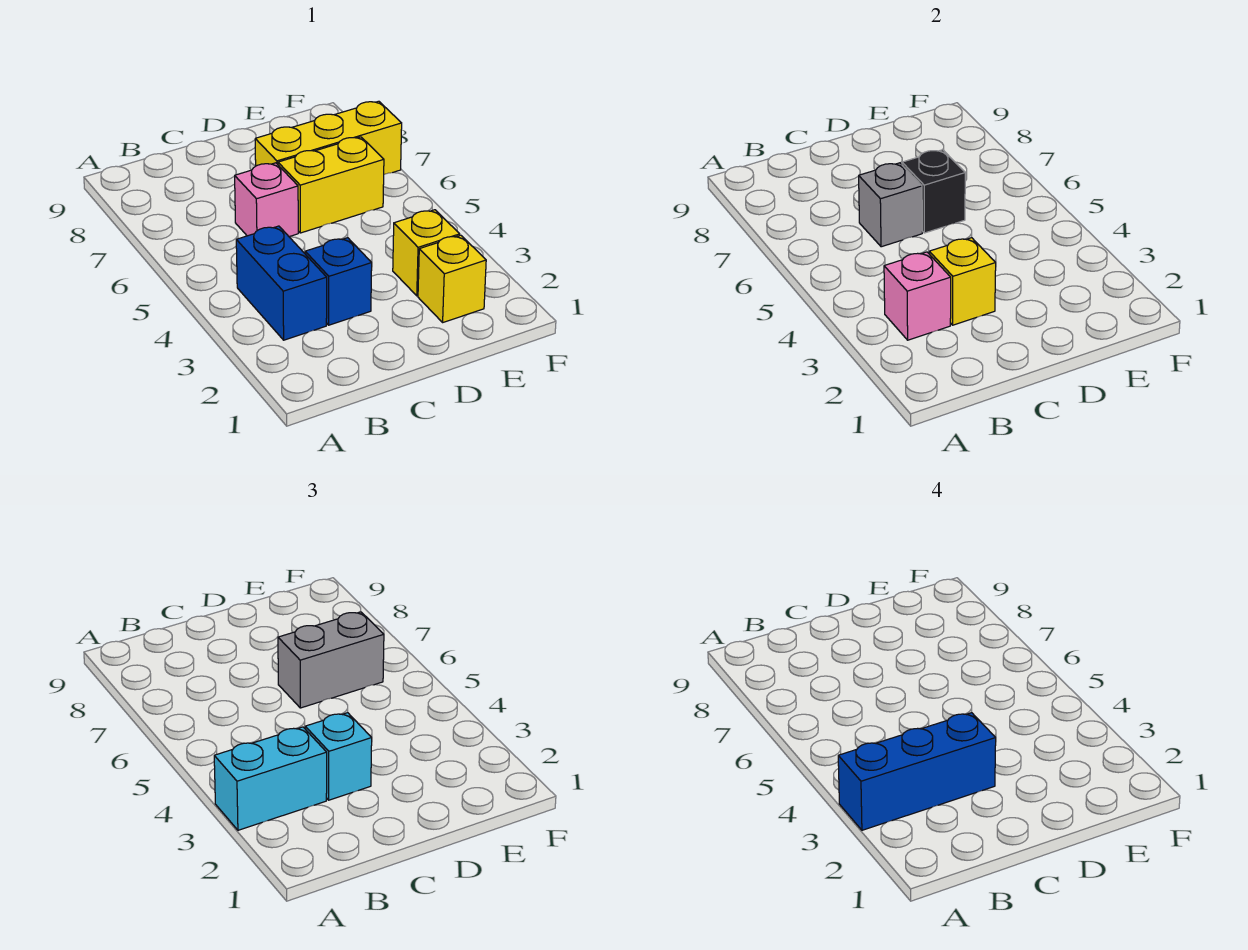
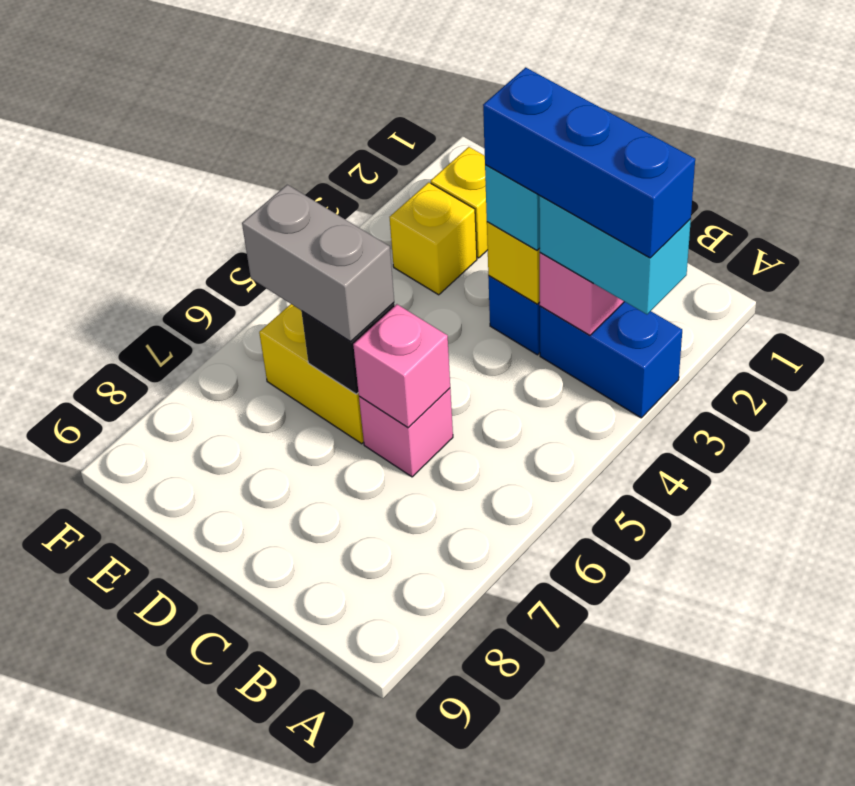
blue 1x2 brick [236,226,327,340] -> blue 1x2 brick turned to [540,302,682,418]
grey 1x1 brick [859,163,922,247] -> pink 1x1 brick [353,304,450,428]
yellow 1x3 brick [255,101,402,174] -> none

